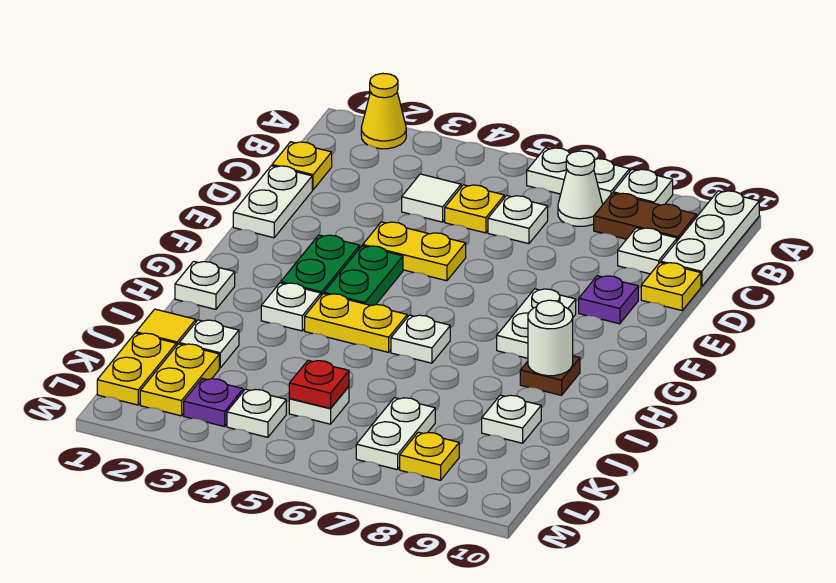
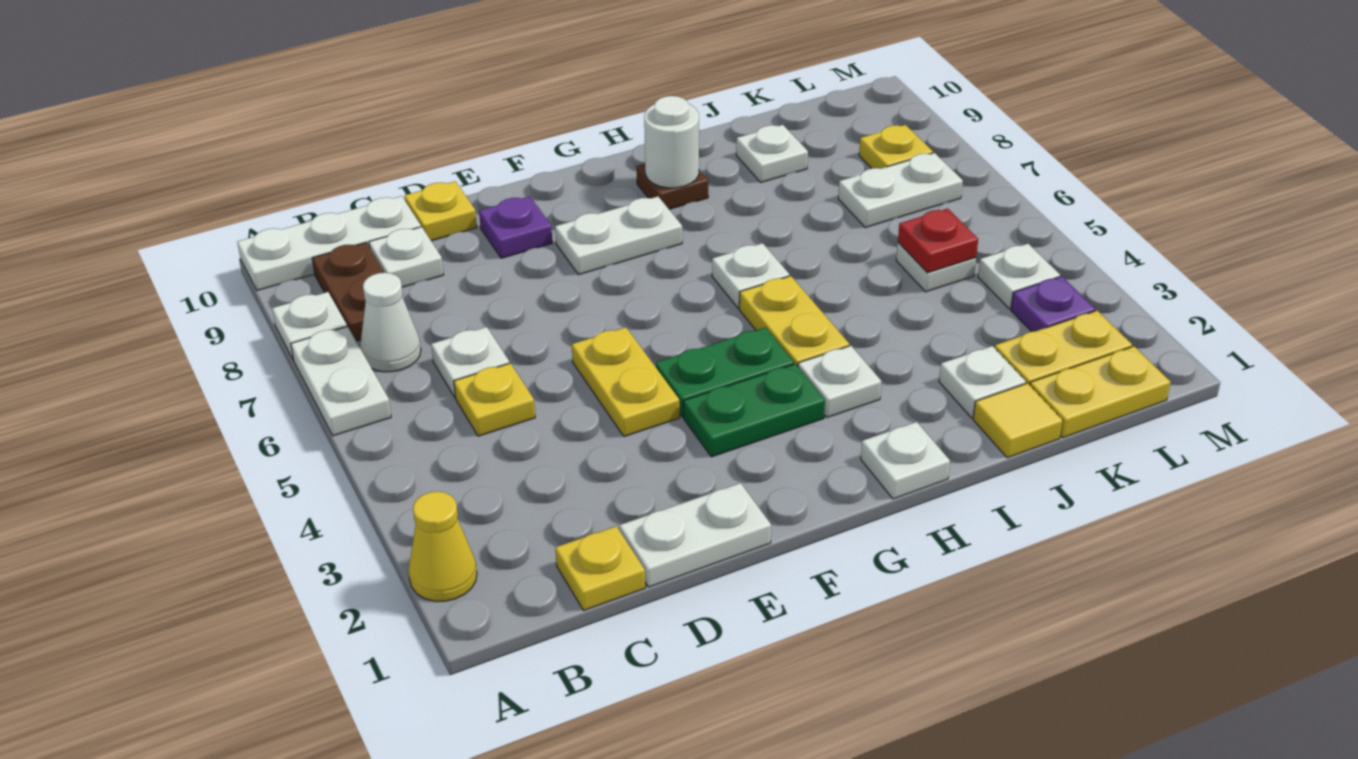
white 1x1 tile [402,174,461,222] -> none

